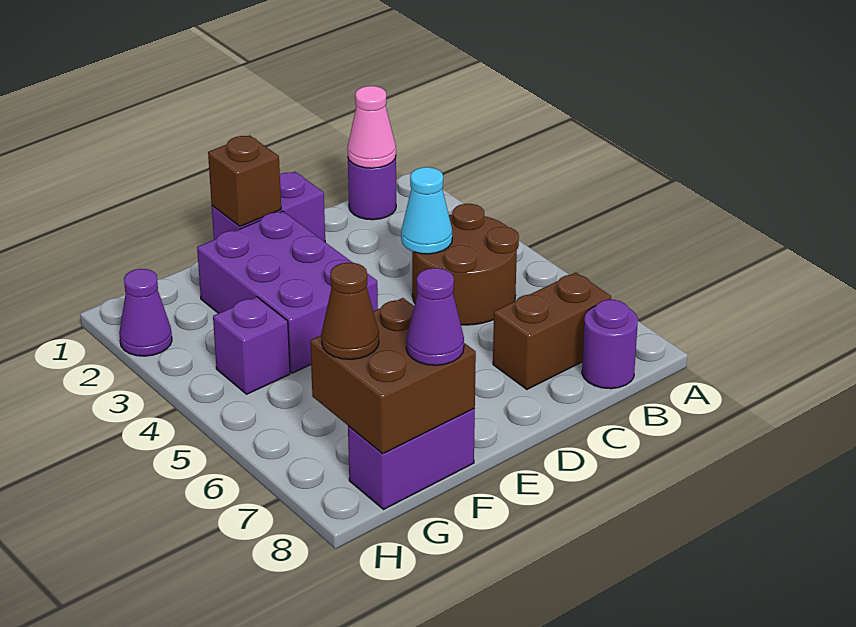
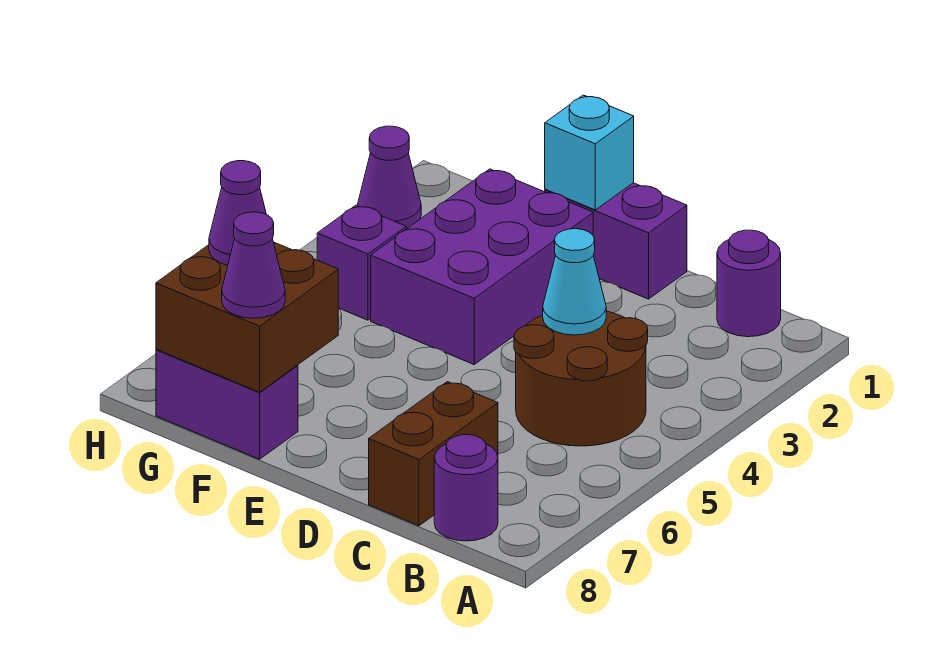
pink 1x1 cone [347,86,396,168] -> none
brown 1x2 brick [493,273,611,389] -> brown 1x2 brick turned to [369,382,498,526]
brown 1x1 brick [208,135,281,226] -> cyan 1x1 brick [545,95,634,210]
brown 1x1 cone [321,263,379,359] -> purple 1x1 cone [209,161,266,265]

